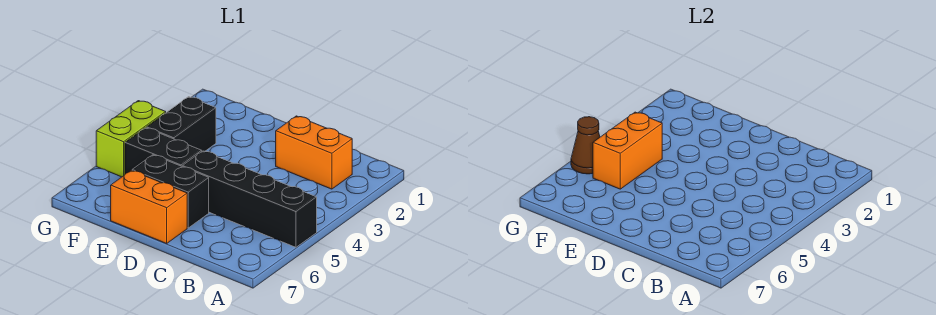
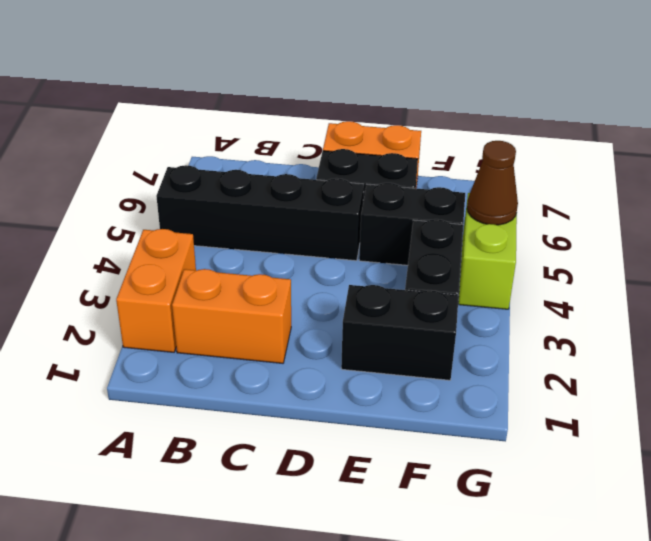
none -> black 1x2 brick [341,285,459,380]
orange 1x2 brick [593,112,662,189] -> orange 1x2 brick moved to [116,229,196,352]

